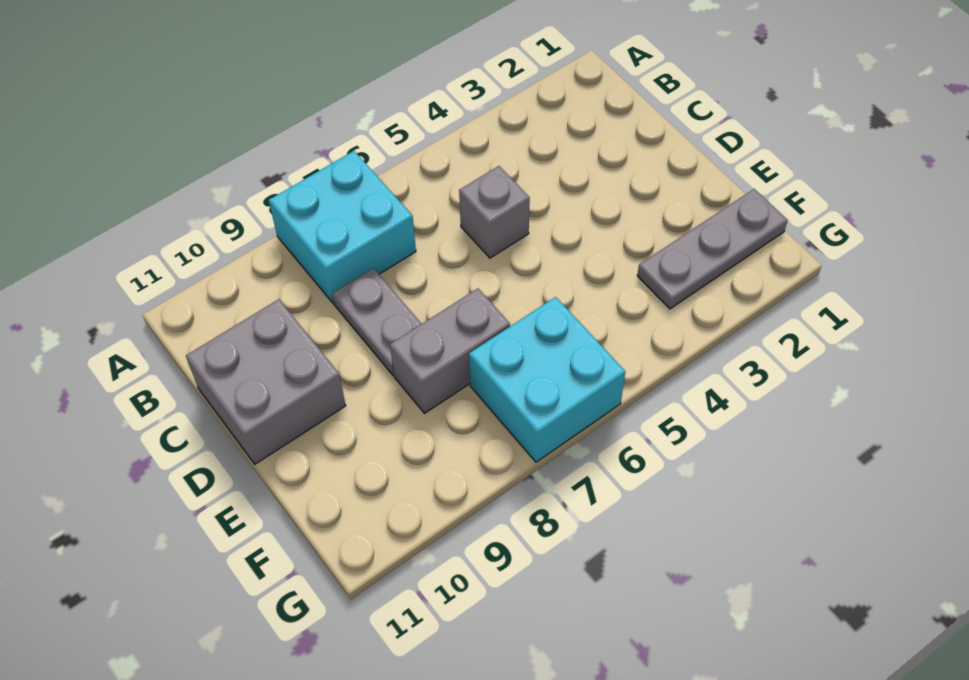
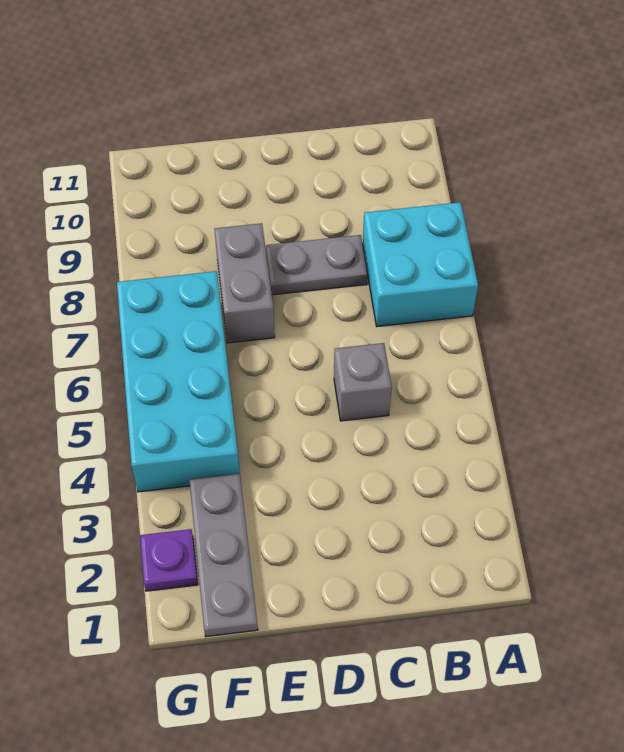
grey 2x2 brick [186,299,346,464] -> none
cyan 2x2 brick [469,297,625,462] -> cyan 2x4 brick [117,271,240,492]
none -> purple 1x1 plate [140,529,198,591]

